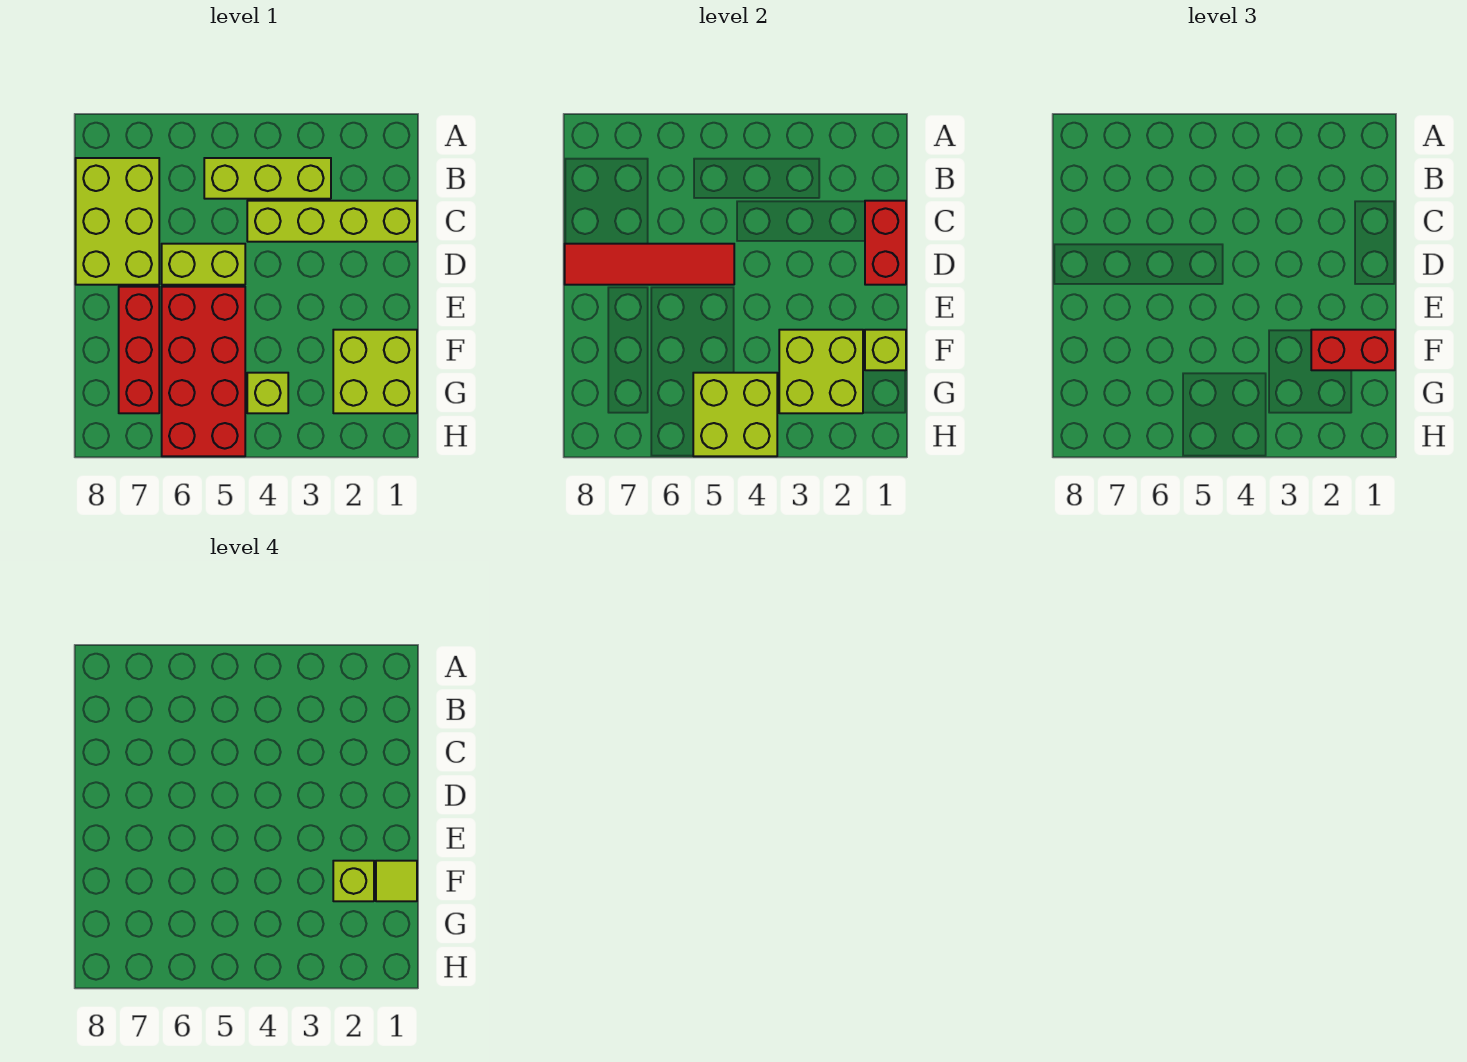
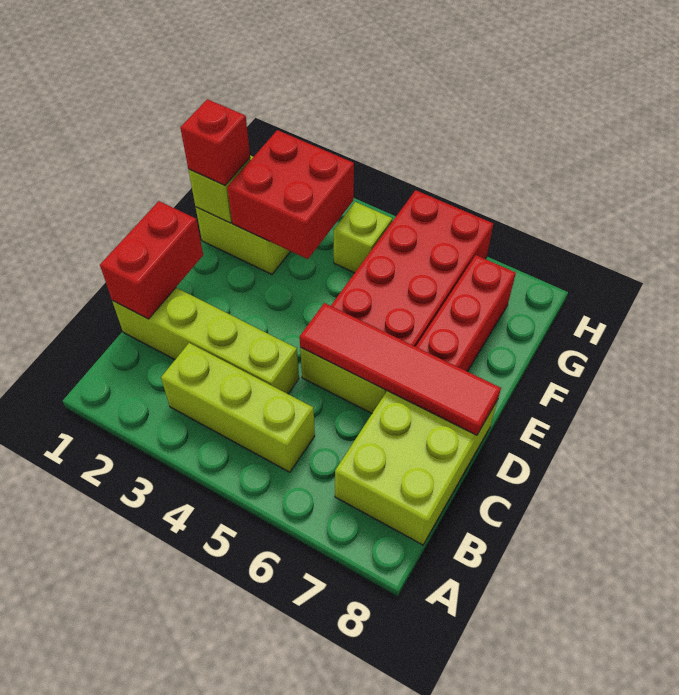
red 1x2 brick [1311,330,1395,370] -> red 1x1 brick [180,99,250,185]
lime 1x1 tile [376,861,417,901] -> none
lime 2x2 brick [779,330,863,413] -> red 2x2 brick [227,130,354,259]
lime 1x1 brick [333,861,374,901] -> none
lime 2x2 brick [693,373,777,456] -> none

